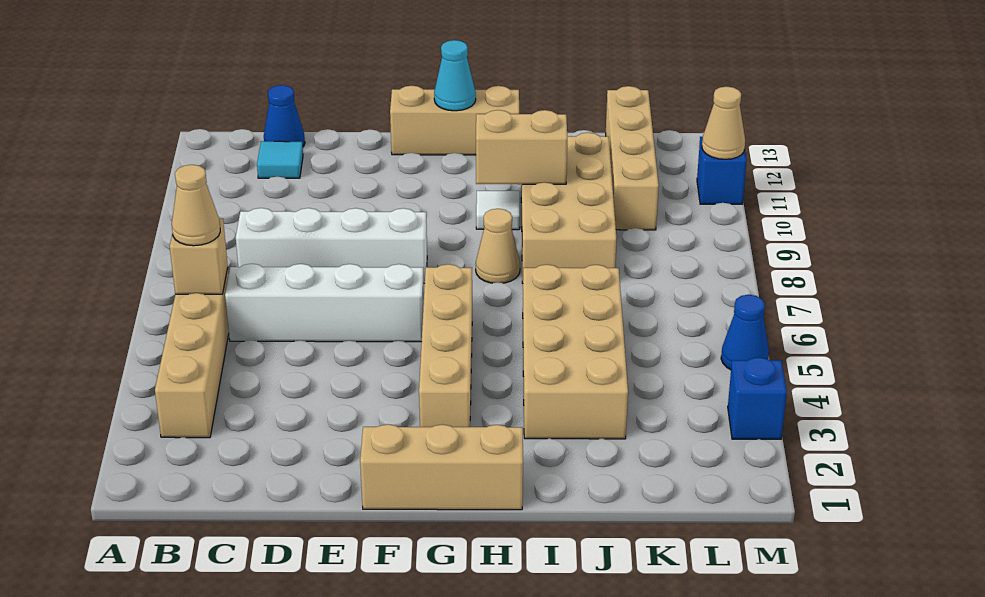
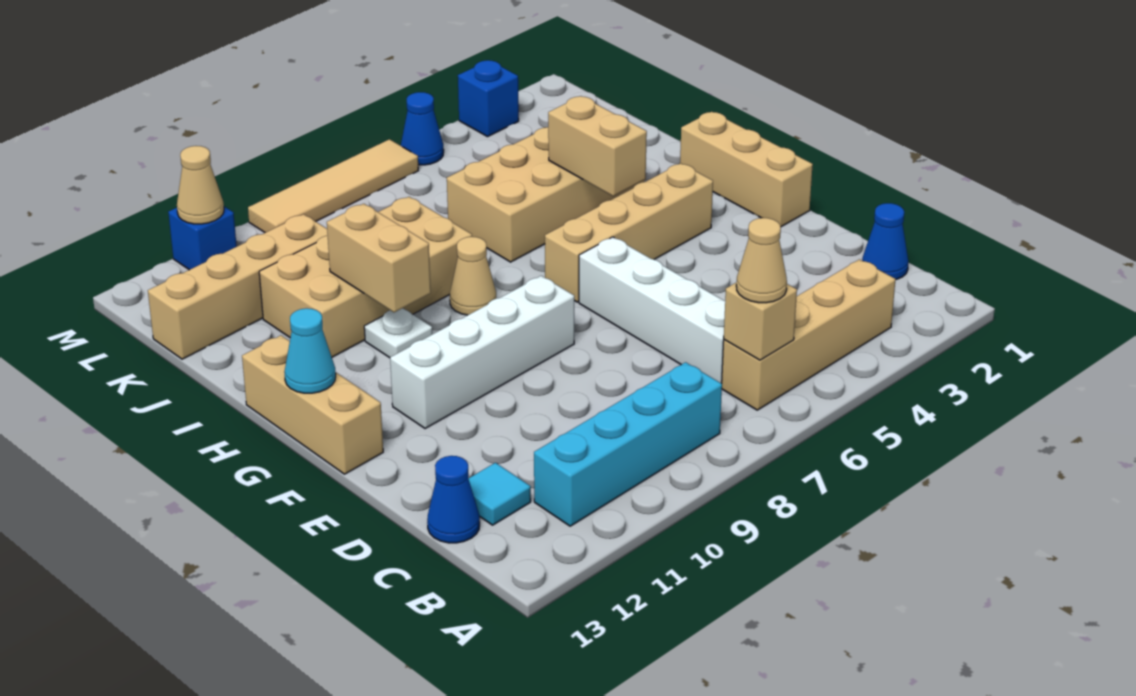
none -> cyan 1x4 brick [534,362,722,526]
none -> blue 1x1 cone [862,203,908,279]
white 1x4 brick [236,208,427,283] -> white 1x4 brick turned to [390,276,574,429]
none -> tan 1x2 brick [548,96,647,196]
white 1x1 tile [476,191,520,230] -> white 1x1 plate [364,308,432,358]
none -> tan 1x4 tile [248,139,418,233]

